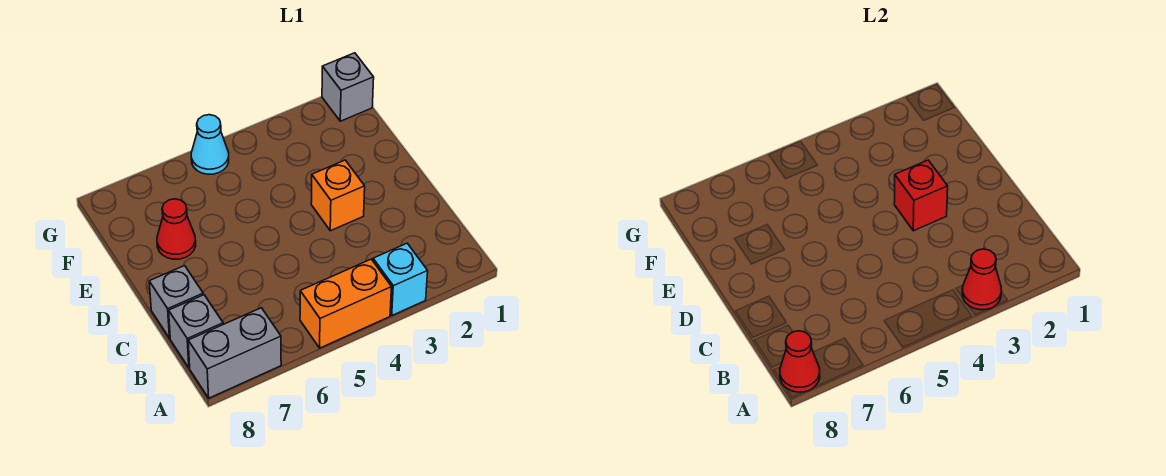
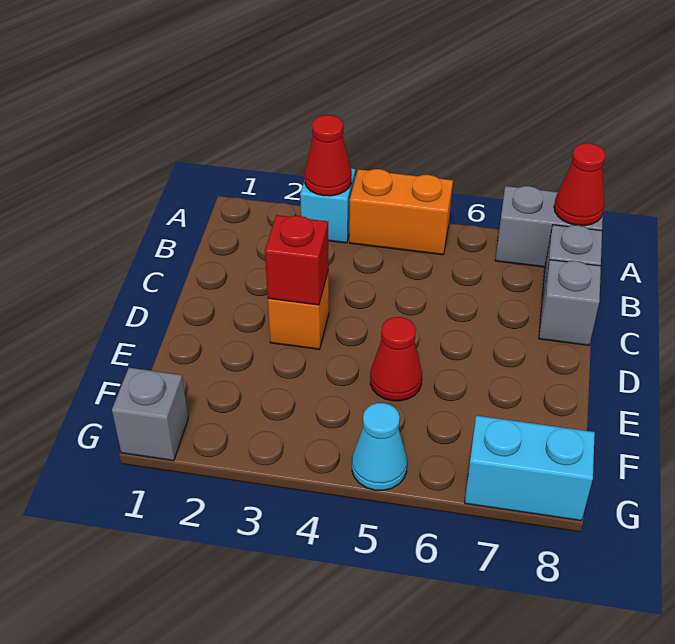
red 1x1 cone [157,199,196,259] -> red 1x1 cone moved to [370,317,422,401]
none -> cyan 1x2 brick [465,416,595,521]

